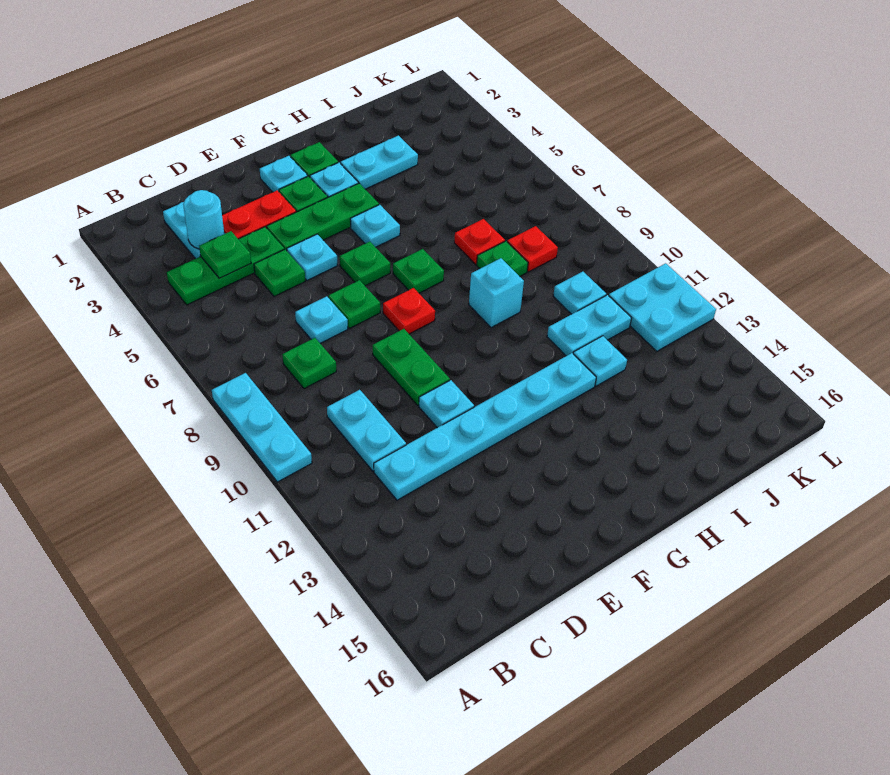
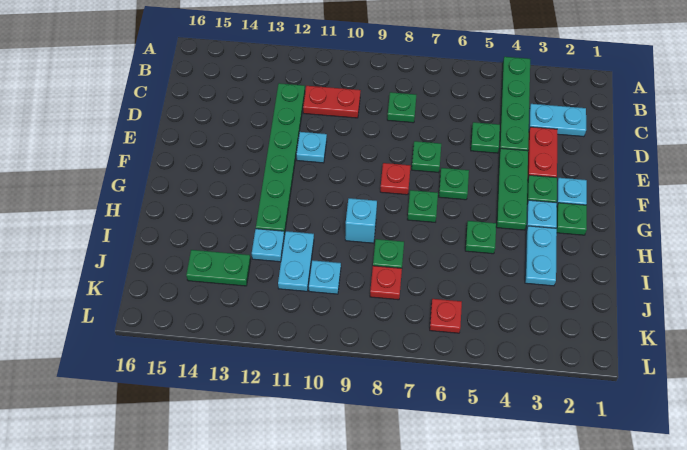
cyan 1x3 plate [212,373,312,482] -> none
green 1x3 plate [167,227,284,305] -> green 1x4 plate [499,57,530,152]
cyan 1x1 round brick [183,190,224,249] -> none
green 1x1 plate [199,231,251,278] -> green 1x1 plate moved to [465,221,496,254]
cyan 1x2 plate [327,390,406,471] -> red 1x2 plate [303,86,361,118]
cyan 1x6 plate [374,353,596,500] -> green 1x6 plate [256,83,305,235]
cyan 1x1 plate [295,296,348,343] -> none
cyan 1x1 plate [287,234,337,280] -> none
green 1x2 plate [373,329,450,405] -> green 1x2 plate moved to [186,250,251,286]
cyan 1x1 plate [350,205,400,247] -> none
red 1x1 plate [454,219,505,264] -> red 1x1 plate moved to [430,299,462,333]
cyan 2x2 plate [609,263,716,351] -> none

